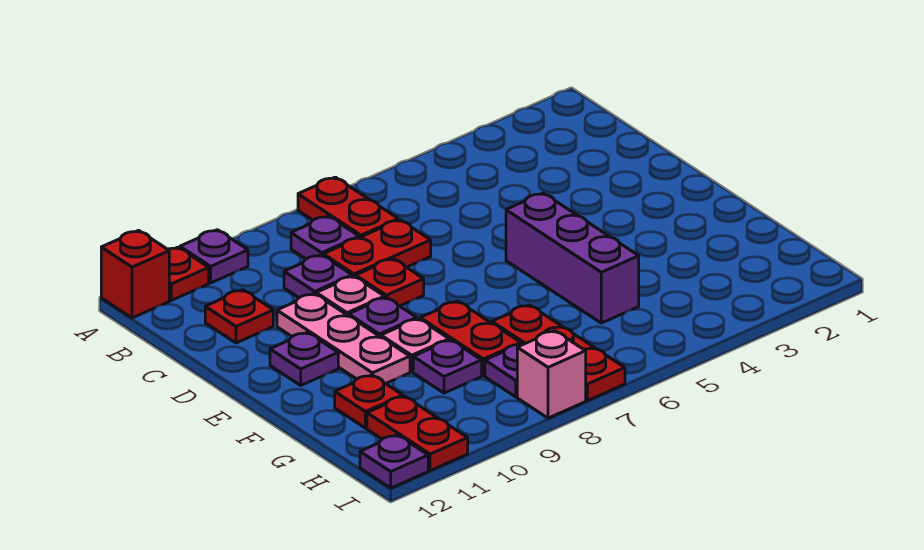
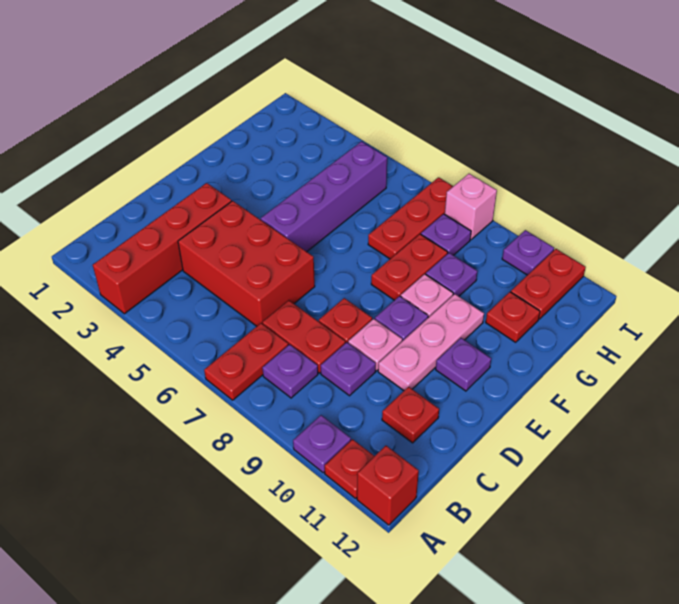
none -> red 1x4 brick [93,183,231,314]
none -> red 2x3 brick [178,201,315,326]
purple 1x3 brick [506,193,639,323] -> purple 1x4 brick [261,141,387,252]
purple 1x1 plate [360,435,428,488] -> purple 1x1 plate moved to [502,230,554,275]

